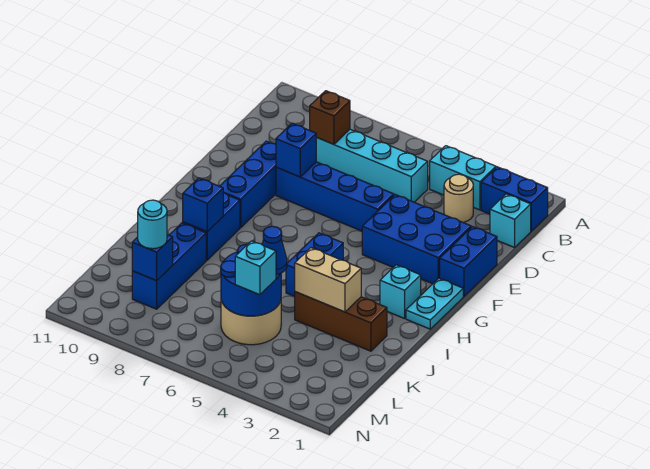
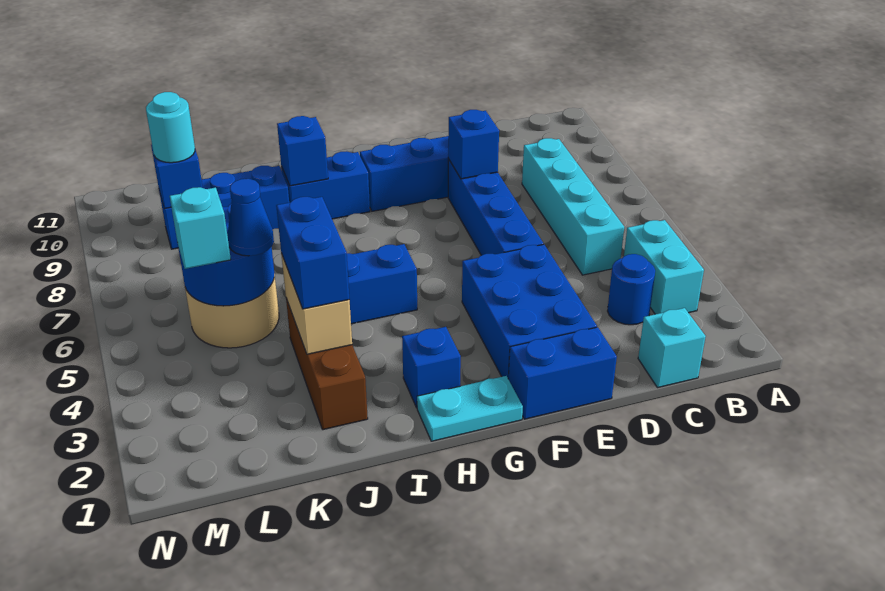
blue 1x2 brick [481,167,548,231] -> blue 1x2 brick moved to [276,197,350,309]
tan 1x1 round brick [444,174,473,222] -> blue 1x1 round brick [608,254,655,325]
brown 1x1 brick [310,91,350,144] -> none
cyan 1x1 brick [380,265,421,319] -> blue 1x1 brick [402,327,461,408]

